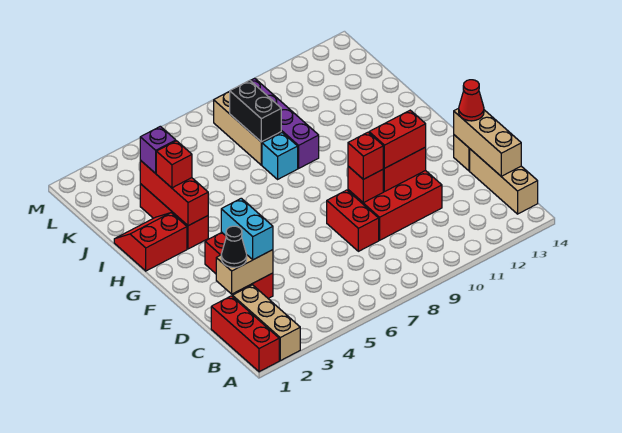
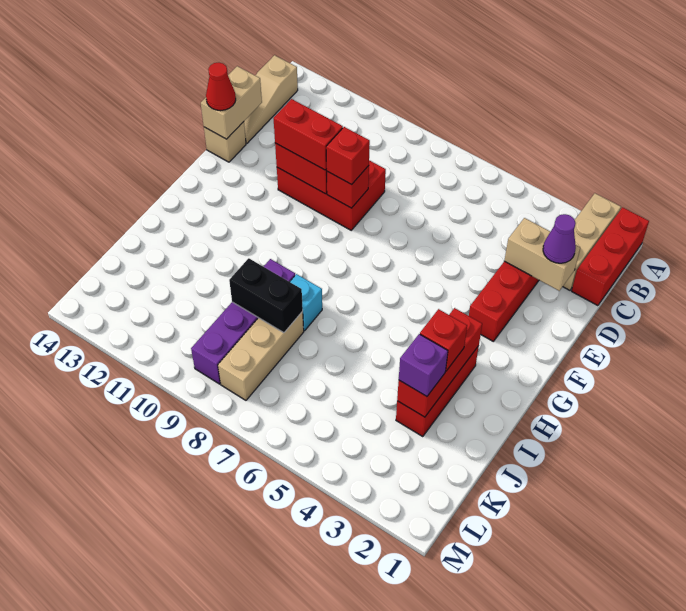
tan 1x3 brick [470,149,538,214] -> tan 1x3 slope [244,55,298,143]
tan 1x3 brick [454,108,521,176] -> tan 1x2 brick [201,66,262,139]
black 1x1 cone [221,226,247,267] -> purple 1x1 cone [543,214,576,263]
cyan 1x2 brick [221,198,273,260] -> none
red 1x2 brick [327,190,379,251] -> none
red 2x2 slope [114,213,187,271] -> none
black 1x2 brick [230,80,281,142] -> black 1x2 brick turned to [229,258,303,333]

